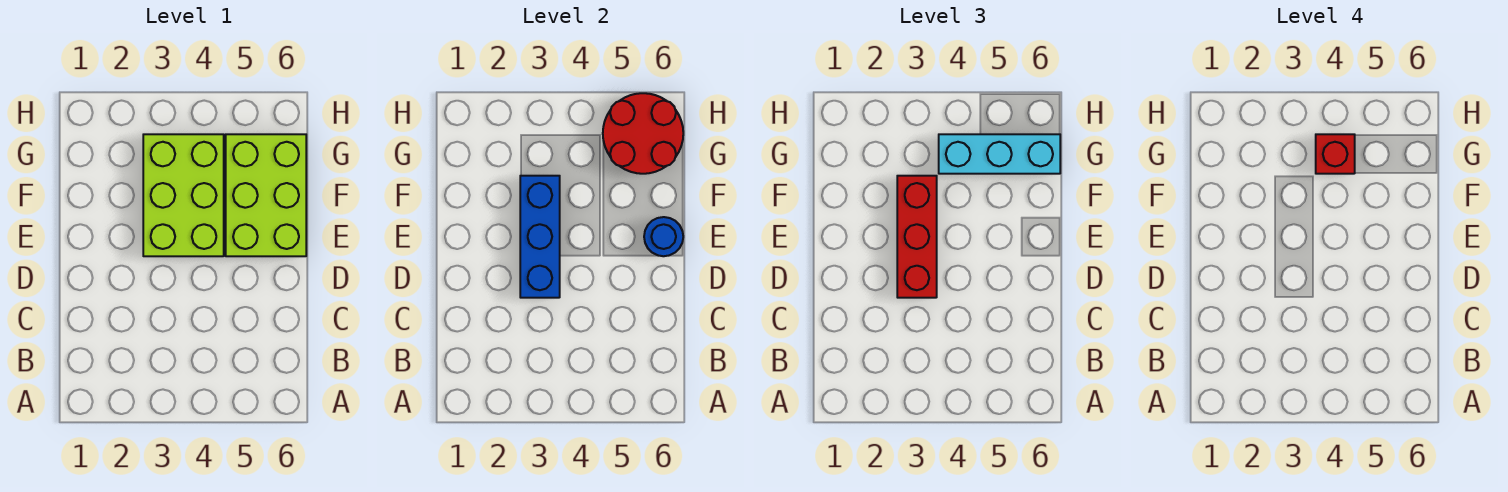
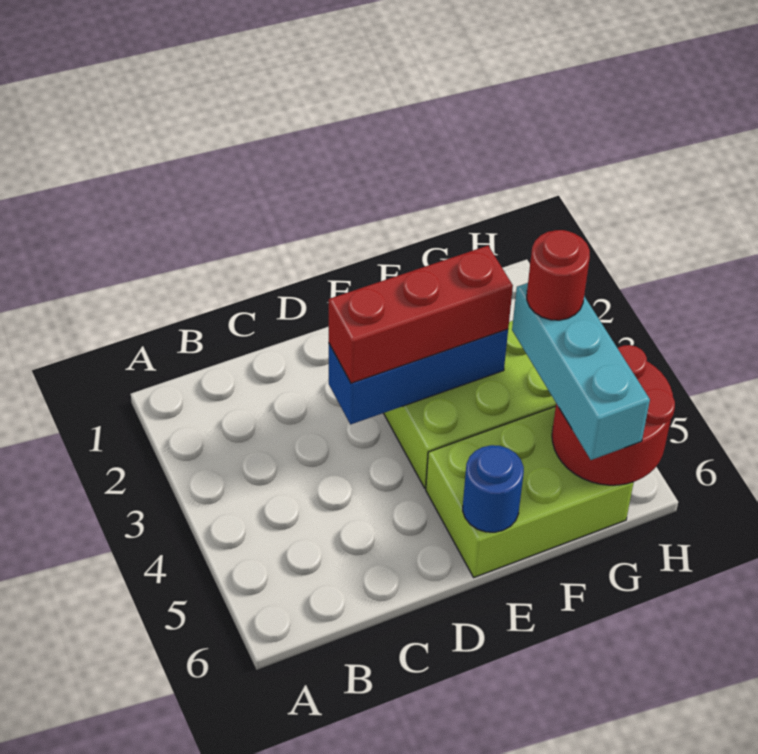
red 1x1 brick [1316,134,1355,174] -> red 1x1 round brick [527,230,590,320]

